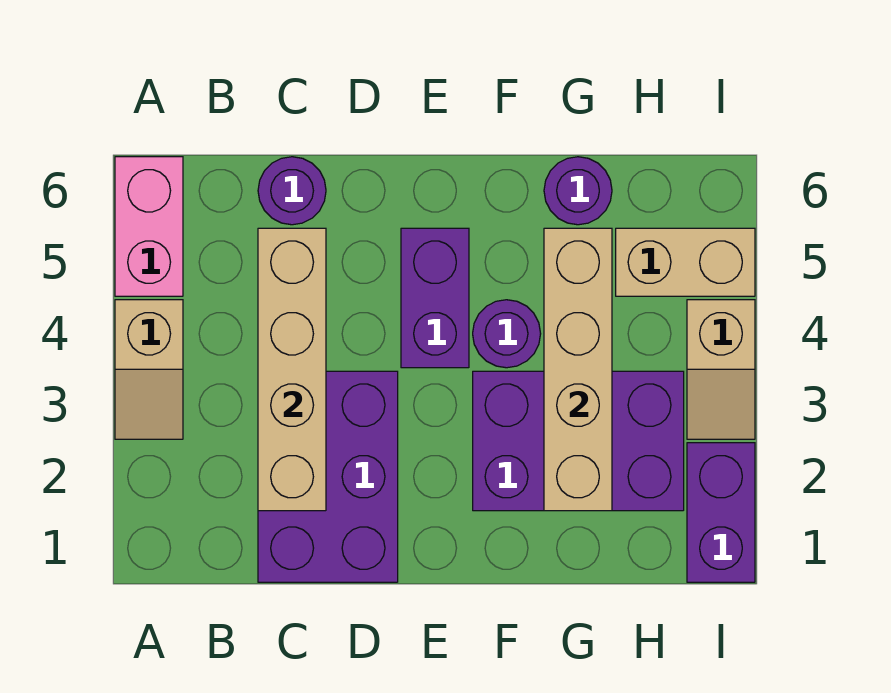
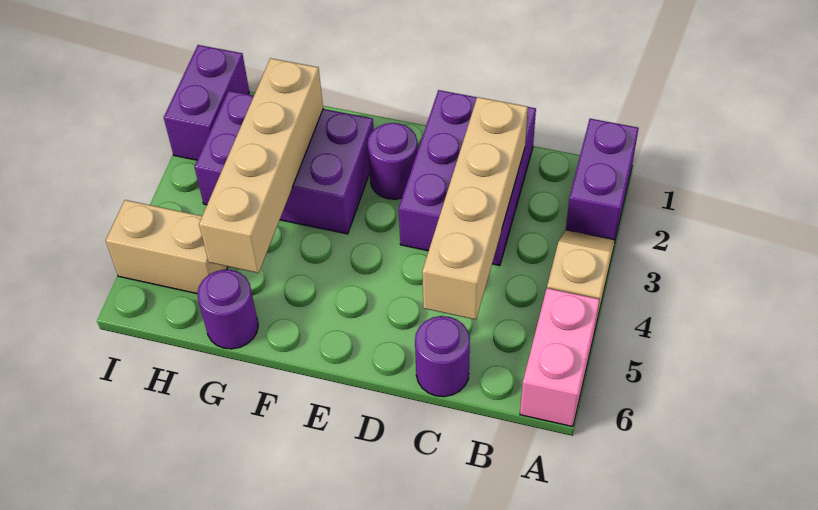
purple 1x2 brick [401,228,469,368] -> purple 1x2 brick moved to [566,119,639,240]
purple 1x1 round brick [473,300,541,368] -> purple 1x1 round brick moved to [367,123,418,199]
tan 1x2 slope [687,300,755,439] -> none

